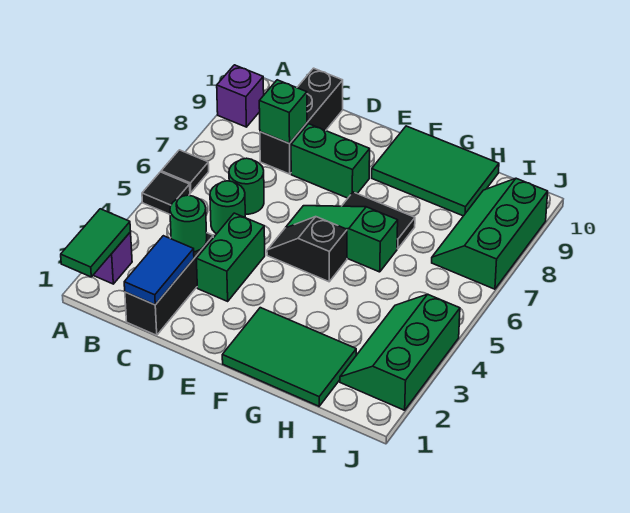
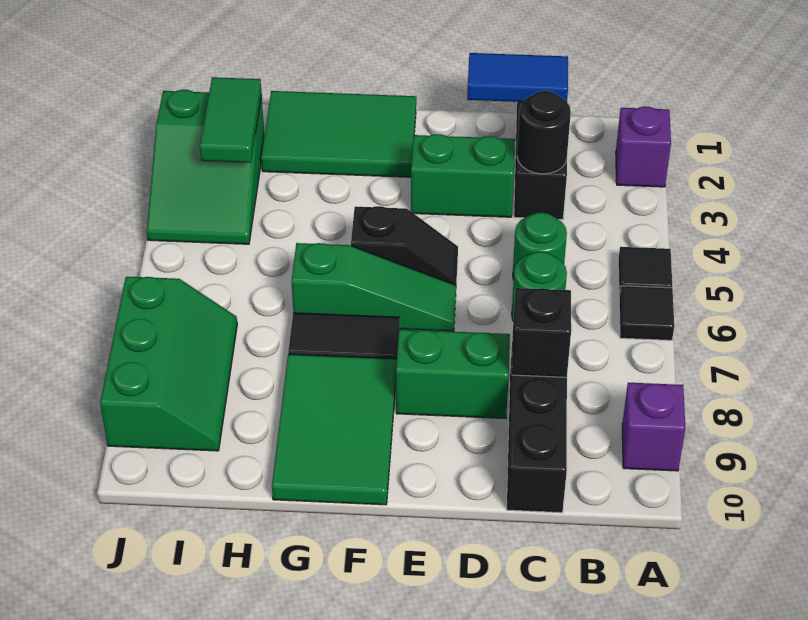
green 1x2 tile [61,209,131,277] -> green 1x2 tile moved to [200,77,262,163]
blue 1x2 tile [124,236,194,305] -> blue 1x2 tile turned to [467,53,568,102]
green 1x1 round brick [170,195,207,252] -> black 1x1 round brick [517,91,571,174]
green 1x1 brick [259,80,307,144] -> black 1x1 brick [512,288,571,377]
green 1x2 brick [196,213,265,301] -> green 1x2 brick turned to [411,134,515,217]
green 2x3 tile [372,126,499,216] -> green 2x3 tile turned to [272,354,397,505]
green 2x3 slope [340,294,460,410] -> green 2x3 slope turned to [147,90,265,244]

